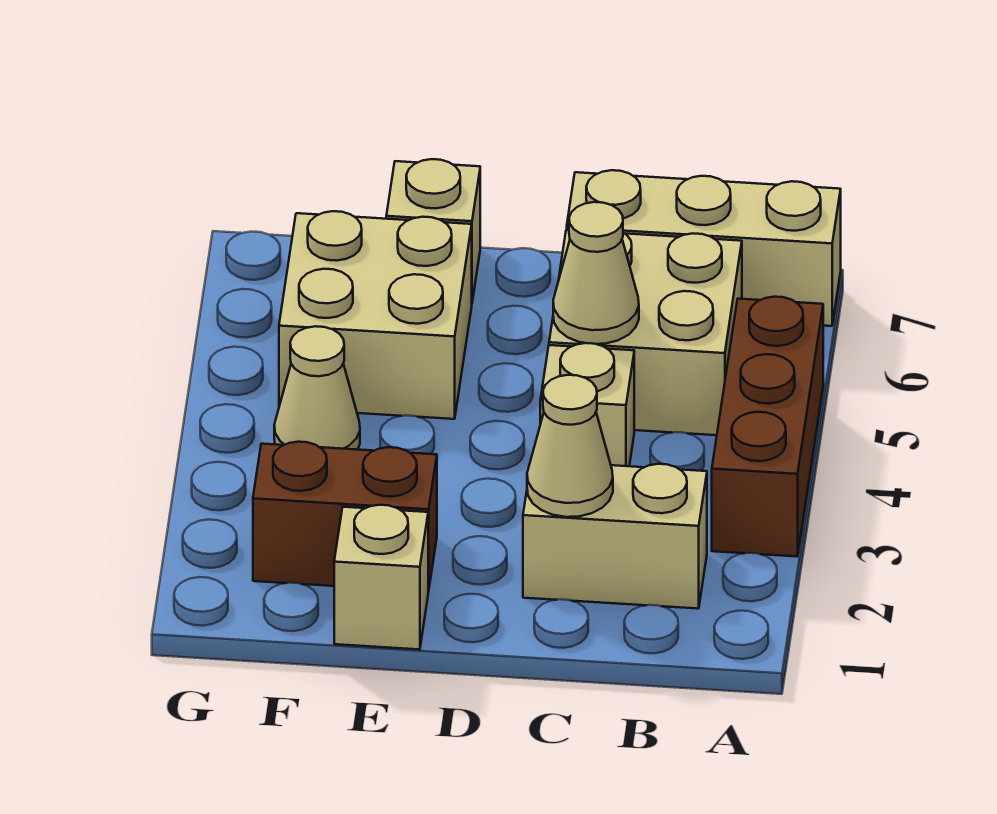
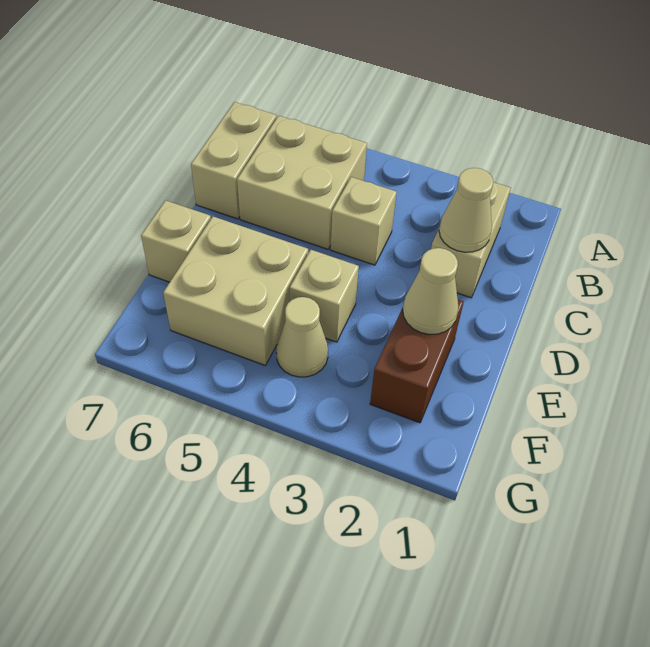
brown 1x3 brick [712,297,823,557] -> none
tan 1x3 brick [567,170,841,326] -> tan 1x2 brick [191,102,276,219]
tan 1x1 cone [553,202,639,344] -> tan 1x1 cone moved to [403,248,459,334]
tan 1x1 brick [334,505,428,650] -> tan 1x1 brick moved to [290,250,359,342]

